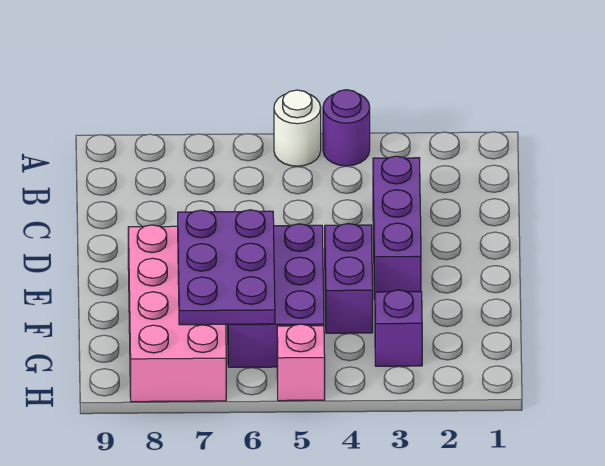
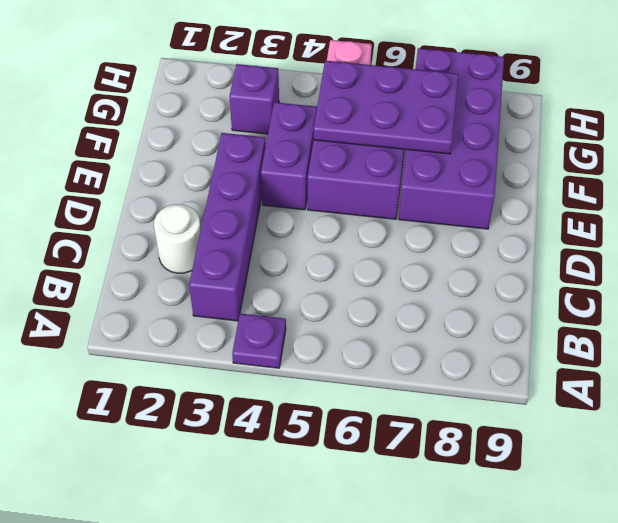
purple 1x1 round brick [323,90,370,166] -> purple 1x1 plate [232,314,286,368]
white 1x1 round brick [274,90,321,166] -> white 1x1 round brick moved to [154,204,201,273]
purple 1x3 brick [373,156,421,299] -> purple 1x4 brick [189,133,266,321]
purple 2x3 plate [178,210,275,325] -> purple 2x3 plate turned to [314,61,458,154]
pink 2x4 brick [128,225,226,402] -> purple 2x4 brick [399,48,504,229]

